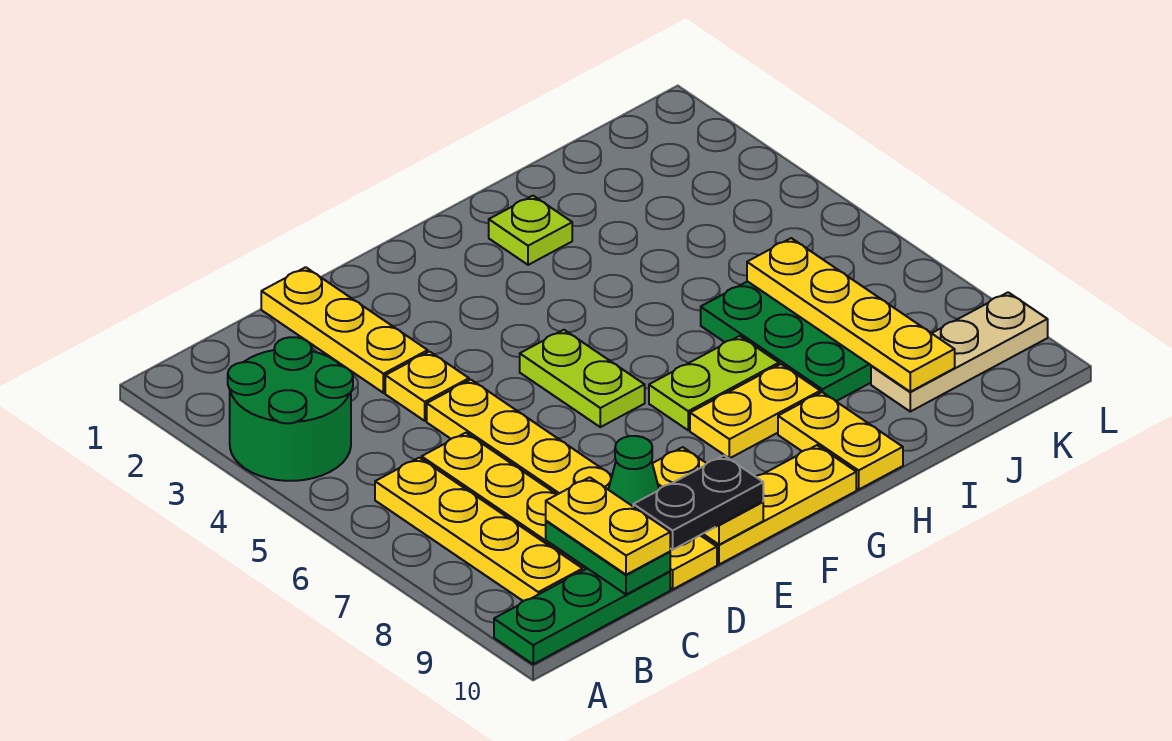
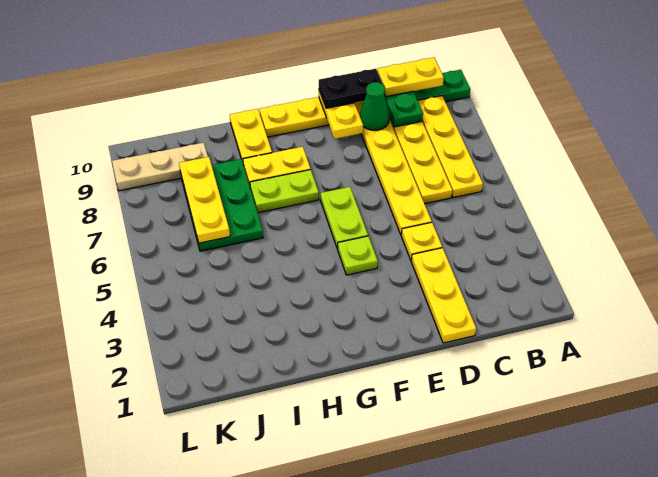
green 2x2 round brick [228,337,353,481] -> none
yellow 1x2 plate [546,477,670,575] -> yellow 1x2 plate turned to [378,58,444,97]
lime 1x1 plate [489,196,572,265] -> lime 1x1 plate moved to [338,236,378,275]
yellow 1x4 plate [747,238,955,392] -> yellow 1x3 plate [179,157,230,243]

